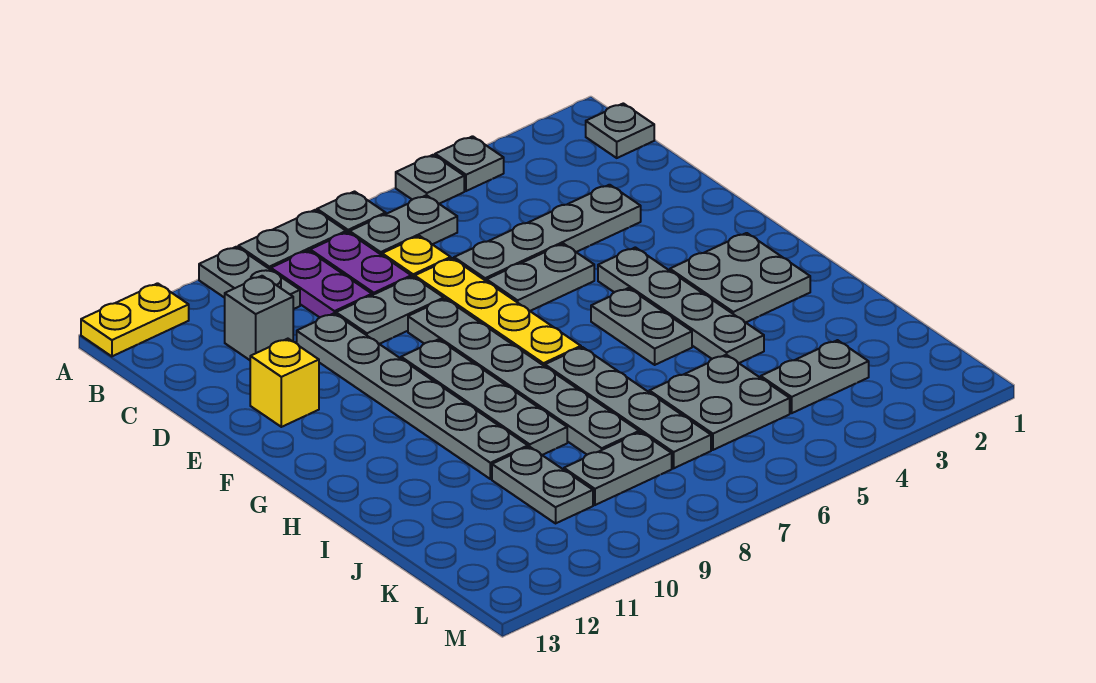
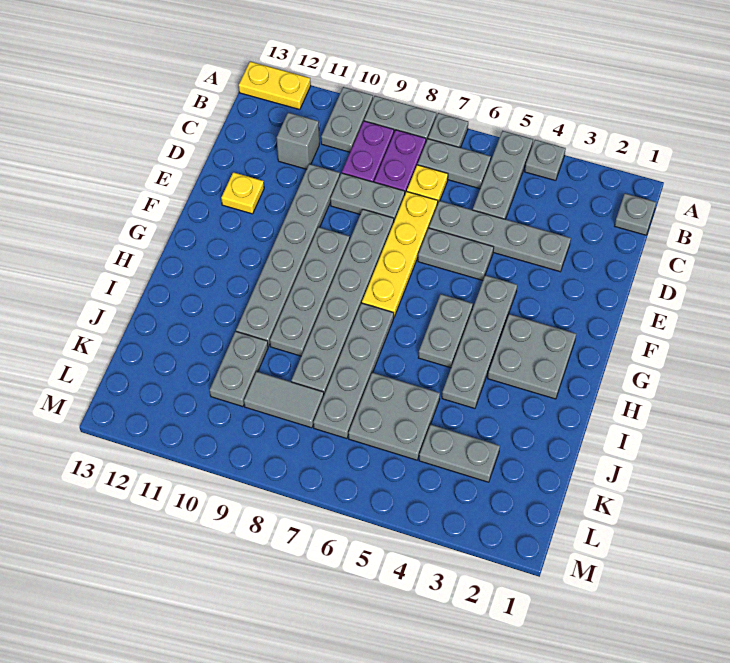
grey 1x1 plate [396,155,464,204] -> grey 1x3 plate [473,131,533,219]
yellow 1x1 brick [250,339,319,427] -> yellow 1x1 plate [221,172,264,214]
grey 1x2 plate [564,432,672,505] -> grey 1x2 tile [244,372,324,428]

